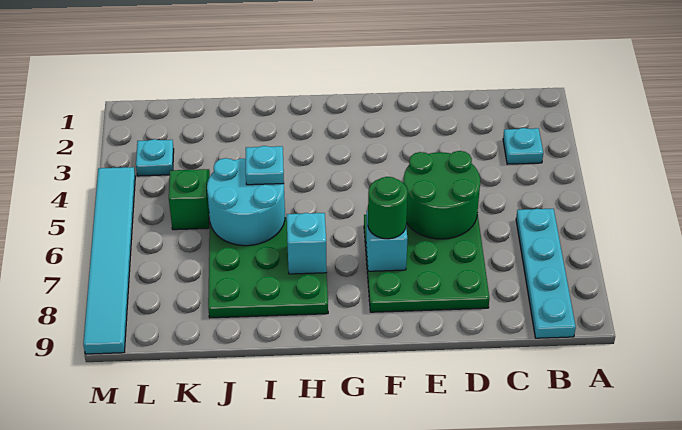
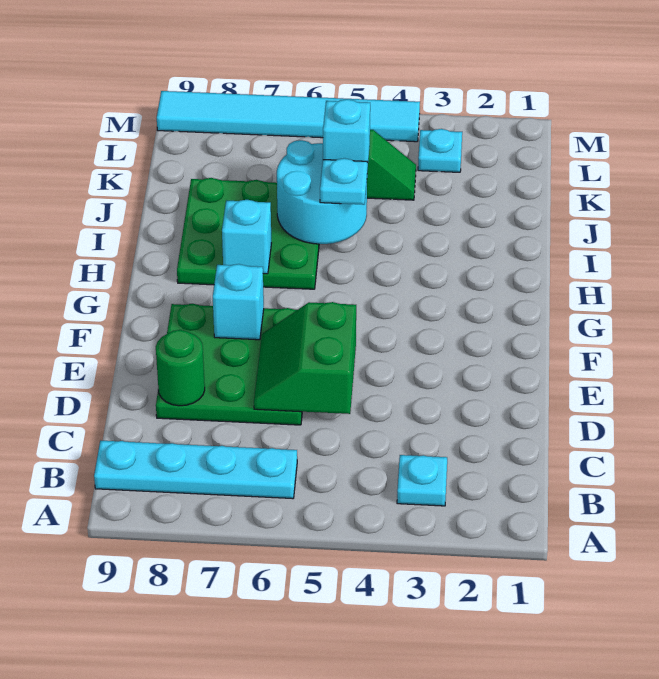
green 2x2 round brick [404,151,480,239] -> green 2x2 slope [254,302,356,414]
green 1x1 round brick [368,177,408,239] -> green 1x1 round brick moved to [156,330,205,406]
none -> cyan 1x1 brick [323,99,370,171]

